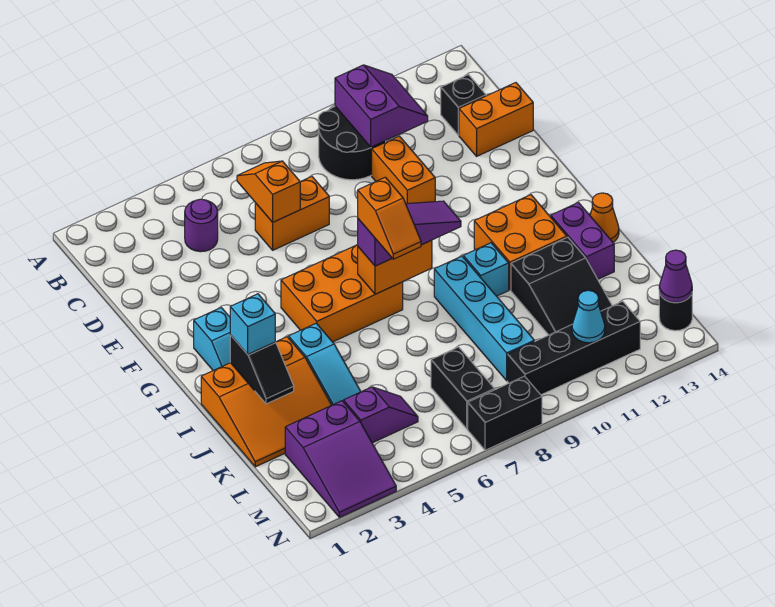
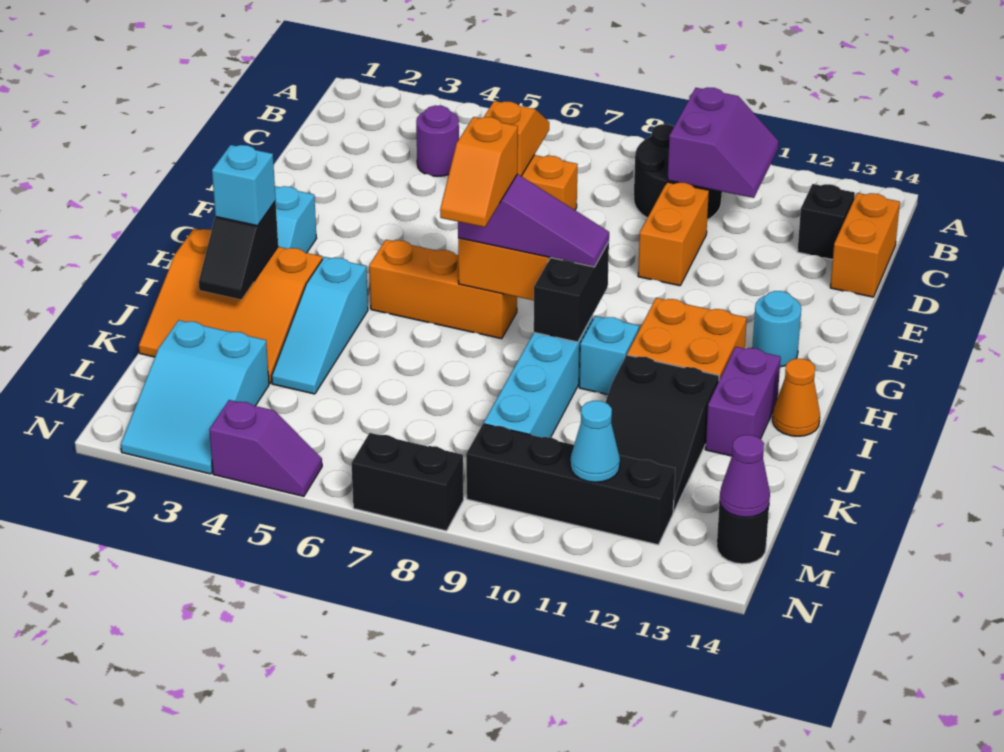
orange 1x2 brick [459,83,533,156] -> orange 1x2 brick turned to [830,193,900,297]
orange 2x3 brick [281,245,403,342] -> orange 1x3 brick [369,240,517,339]
none -> cyan 1x1 round brick [752,291,801,367]
purple 2x3 slope [285,401,396,517] -> cyan 2x3 slope [121,320,269,474]
purple 1x2 slope [344,387,418,443] -> purple 1x2 slope moved to [209,400,322,496]
black 1x2 brick [431,347,495,429] -> black 1x2 brick moved to [534,242,609,342]

